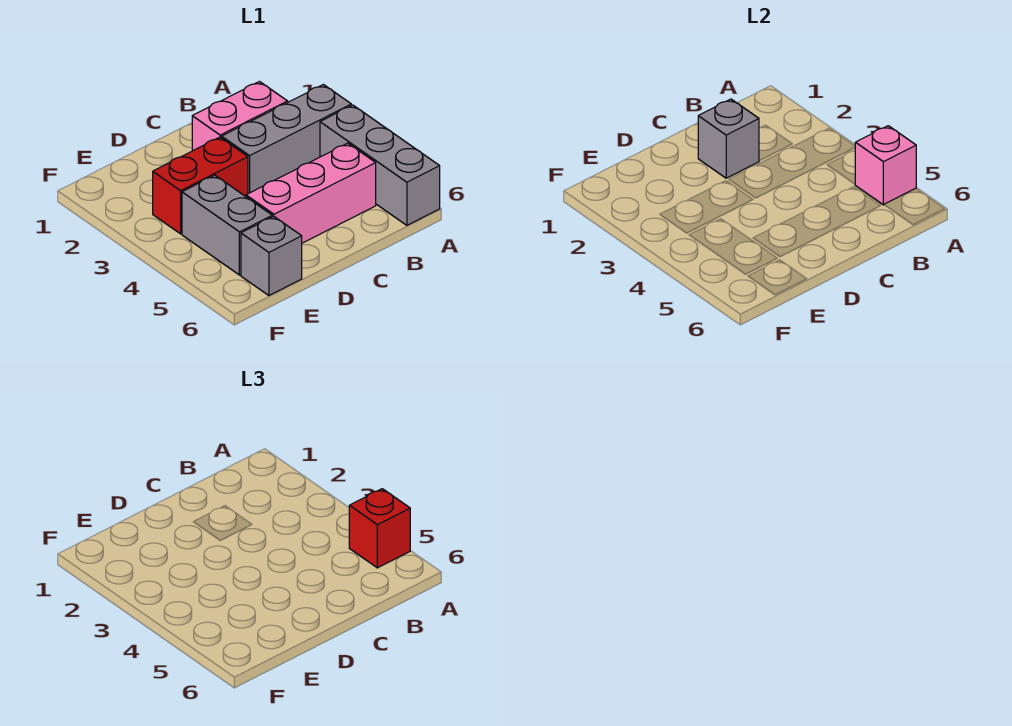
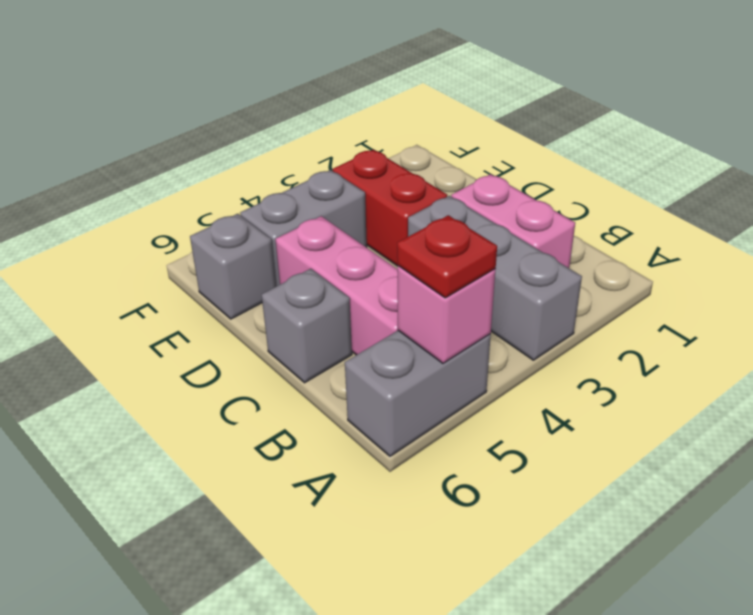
grey 1x3 brick [320,105,440,225] -> grey 1x2 brick [345,330,491,456]
red 1x1 brick [349,489,410,568] -> red 1x1 plate [397,215,497,298]
grey 1x1 brick [698,99,759,178] -> grey 1x1 brick moved to [262,269,352,383]

